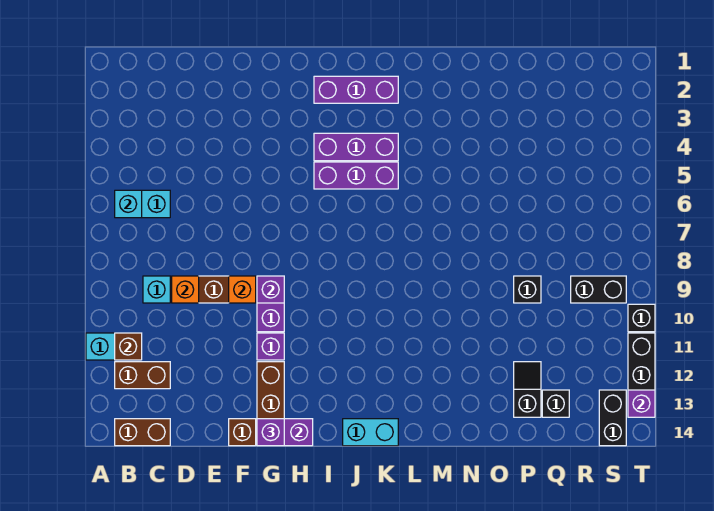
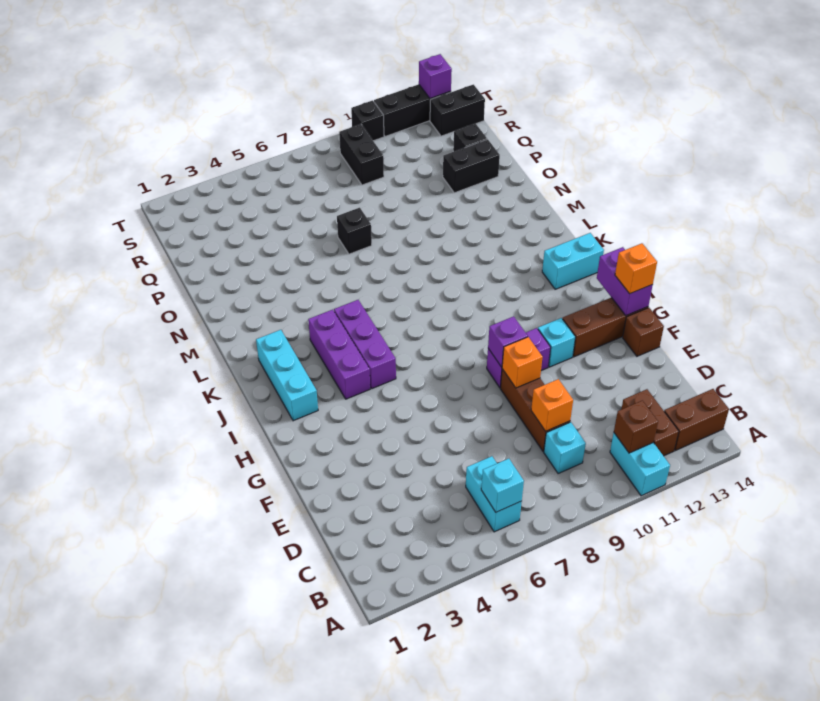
brown 1x2 brick [115,419,170,446] -> brown 1x2 brick turned to [664,389,729,451]
purple 1x1 brick [257,333,284,360] -> cyan 1x1 brick [538,318,575,367]
purple 1x1 brick [257,419,284,446] -> orange 1x1 brick [615,243,657,294]
purple 1x3 brick [314,76,398,103] -> cyan 1x3 brick [256,330,318,421]
cyan 1x2 brick [343,419,398,446] -> cyan 1x2 brick turned to [542,233,604,289]
black 1x1 brick [514,276,541,303] -> black 1x1 brick moved to [337,208,372,254]
black 1x2 slope [514,362,541,417] -> black 1x2 brick [443,139,500,193]

